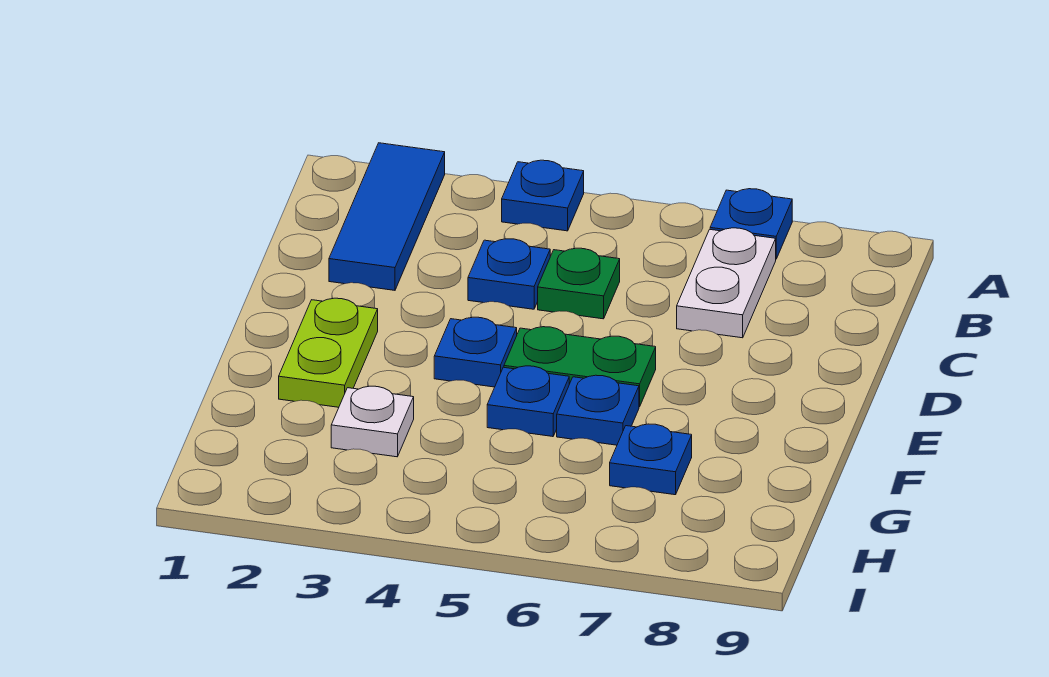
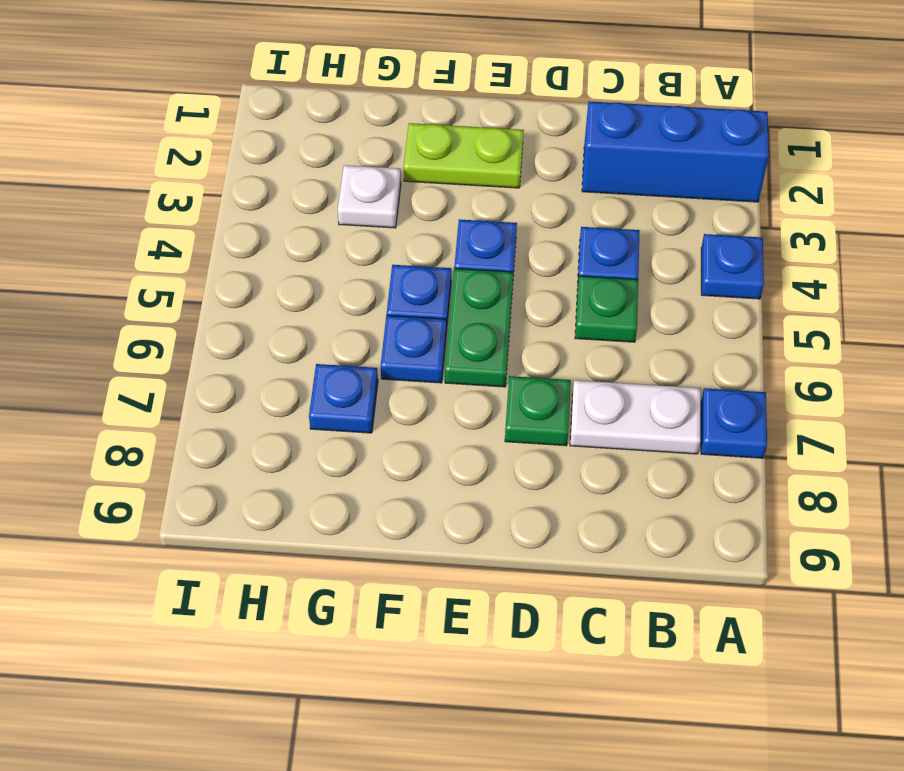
blue 1x3 tile [329,143,445,290] -> blue 1x3 brick [582,101,769,202]
none -> green 1x1 plate [505,376,571,446]

